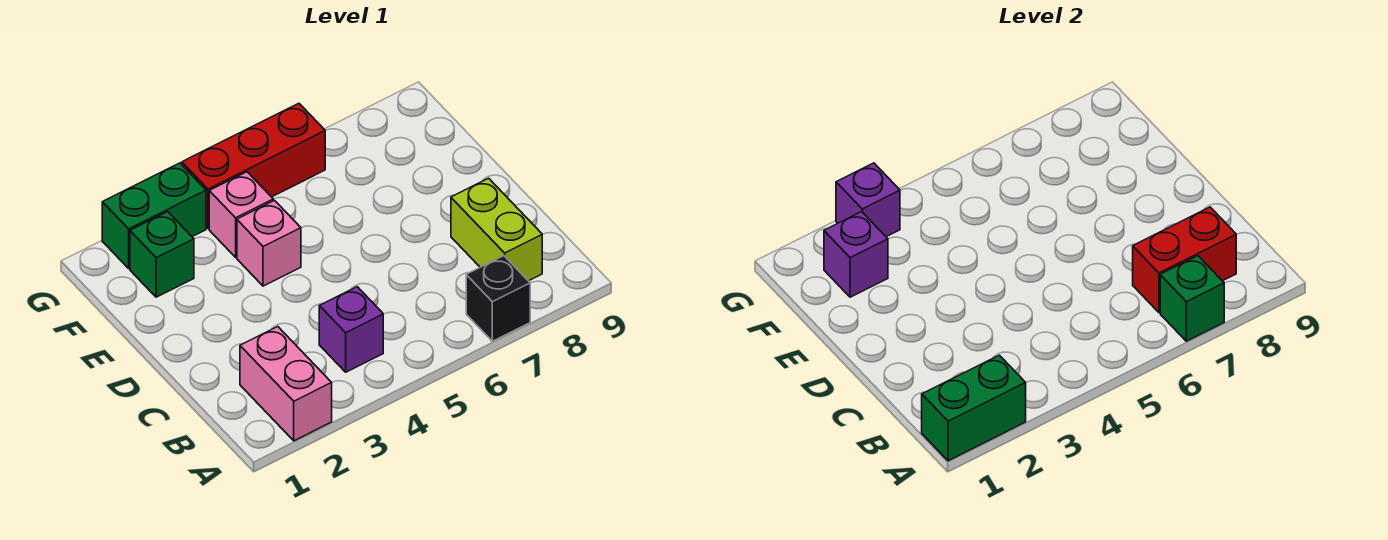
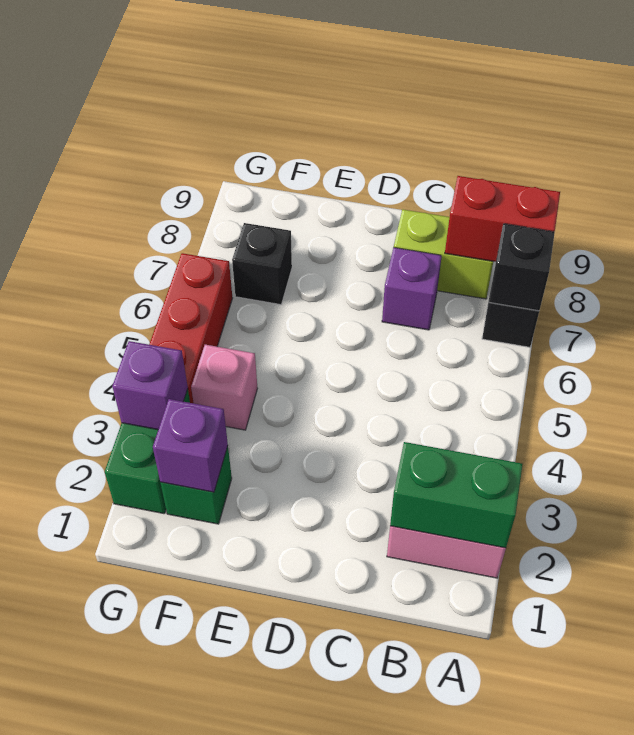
green 1x2 brick [922,355,1026,461] -> green 1x2 brick turned to [390,442,523,548]
green 1x1 brick [1160,256,1224,341] -> black 1x1 brick [489,224,555,311]
purple 1x1 brick [319,287,383,372] -> purple 1x1 brick moved to [382,247,442,330]
red 1x2 brick [1133,207,1236,312] -> red 1x2 brick turned to [445,176,560,262]
pink 1x1 brick [237,201,301,286] -> none
none -> black 1x1 brick [232,223,292,305]

